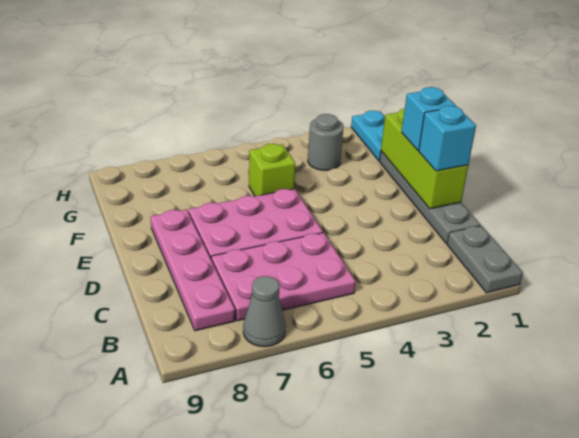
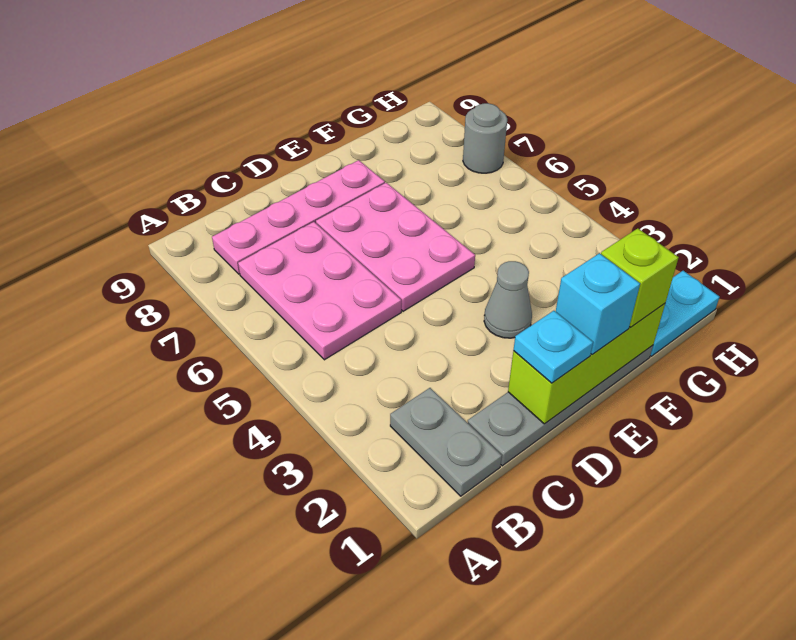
grey 1x2 plate [447,226,523,293] -> grey 1x2 plate turned to [390,388,502,496]
grey 1x1 cone [243,276,286,347] -> grey 1x1 cone moved to [484,261,532,338]
cyan 1x1 brick [419,106,476,171] -> cyan 1x1 plate [514,311,593,383]
lime 1x1 brick [249,144,295,196] -> lime 1x1 brick moved to [601,228,679,327]
grey 1x1 round brick [308,114,344,170] -> grey 1x1 round brick moved to [463,103,507,173]

